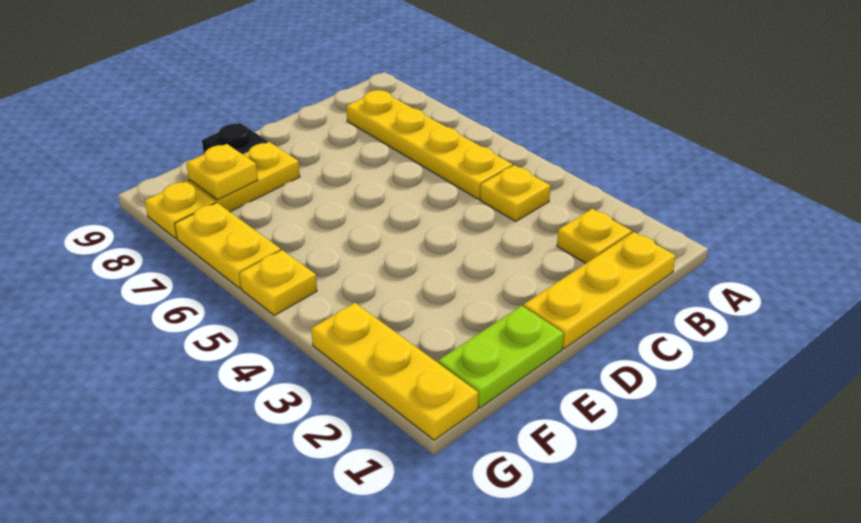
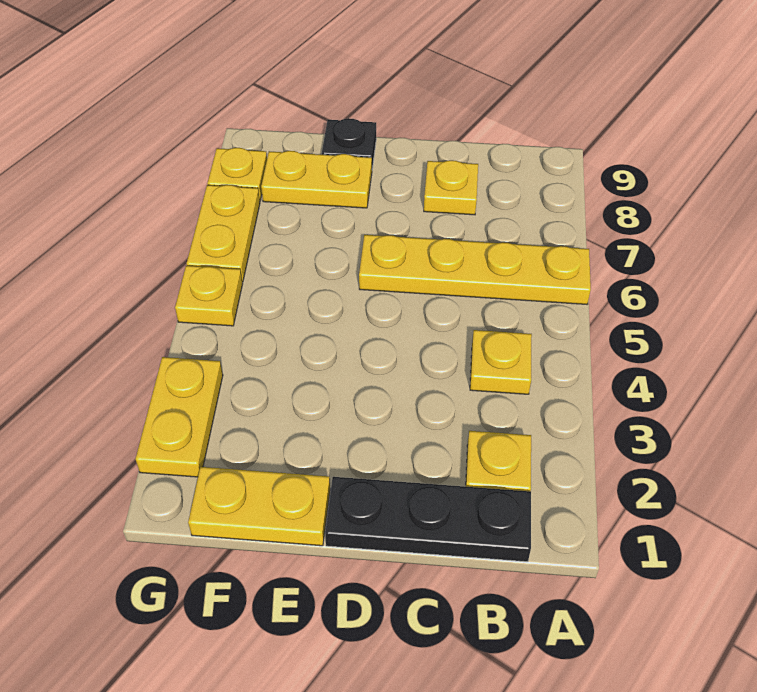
yellow 1x3 plate [523,232,676,349] -> black 1x3 plate [325,477,531,562]
yellow 1x4 plate [346,90,513,199] -> yellow 1x4 plate turned to [359,235,591,304]
lime 1x2 plate [438,306,564,408] -> yellow 1x2 plate [188,467,330,546]
yellow 1x1 plate [186,144,258,200] -> yellow 1x1 plate moved to [424,160,478,215]
yellow 1x3 plate [311,303,478,440] -> yellow 1x2 plate [136,357,223,477]

